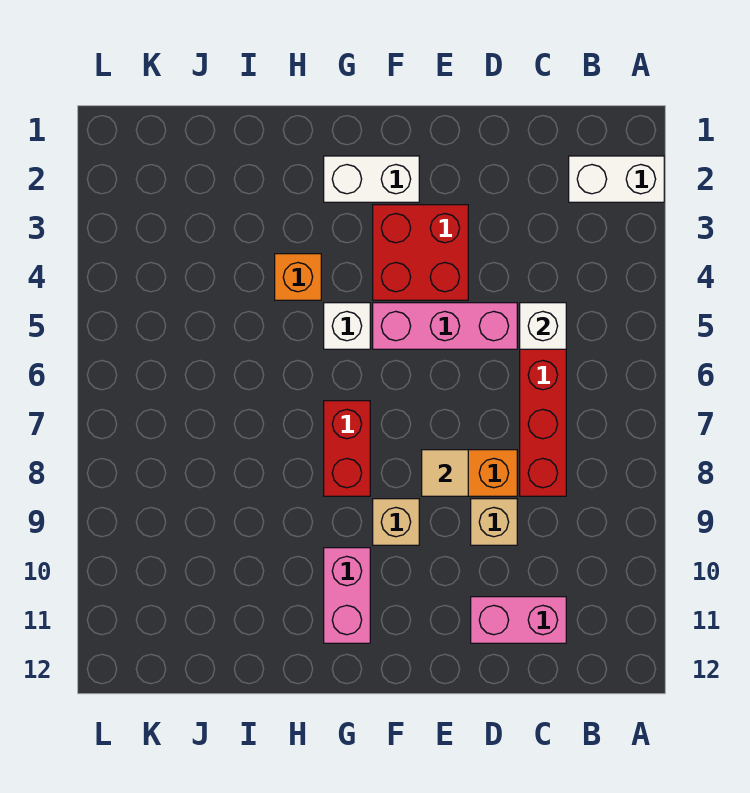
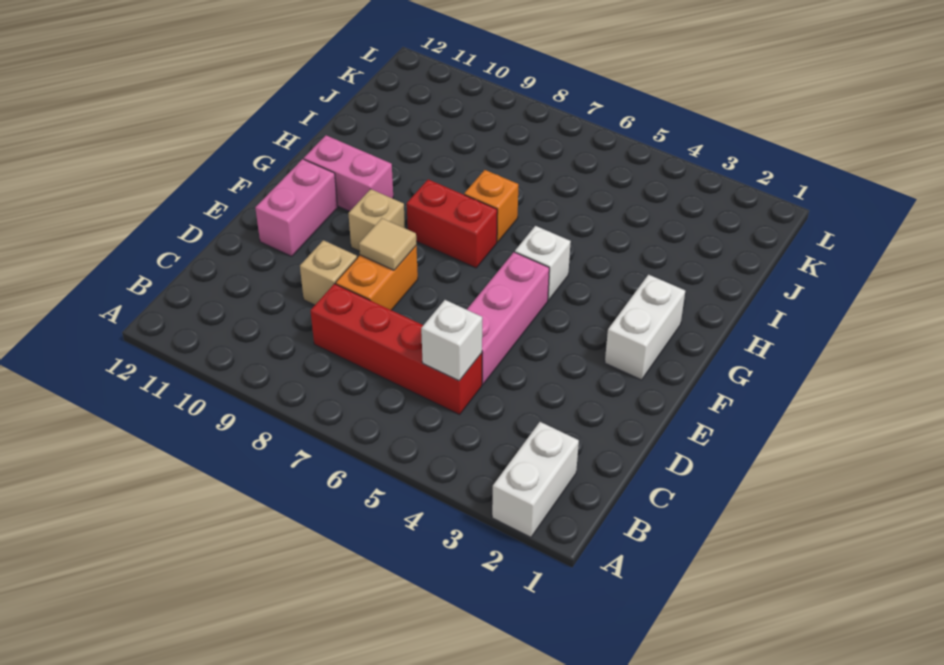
pink 1x2 brick [471,597,566,643] -> pink 1x2 brick moved to [255,159,338,256]
red 2x2 brick [373,205,468,300] -> none
orange 1x1 brick [275,254,321,300] -> orange 1x1 brick moved to [464,170,518,242]

